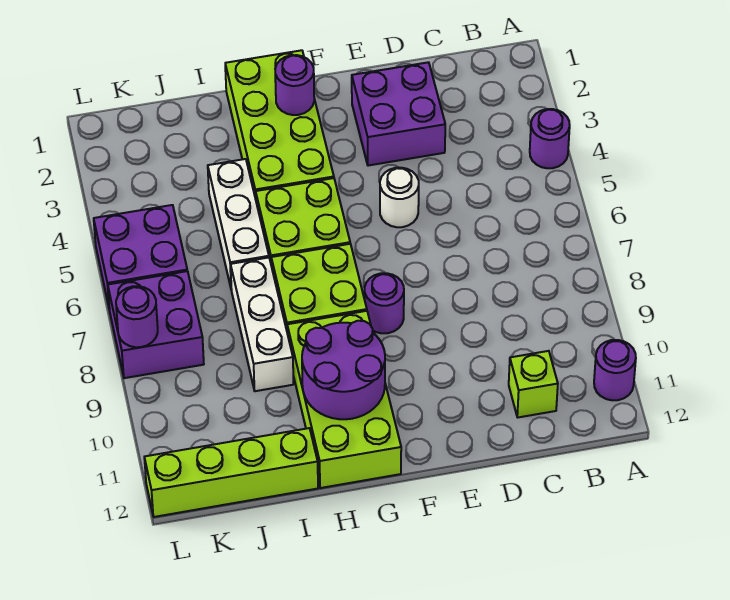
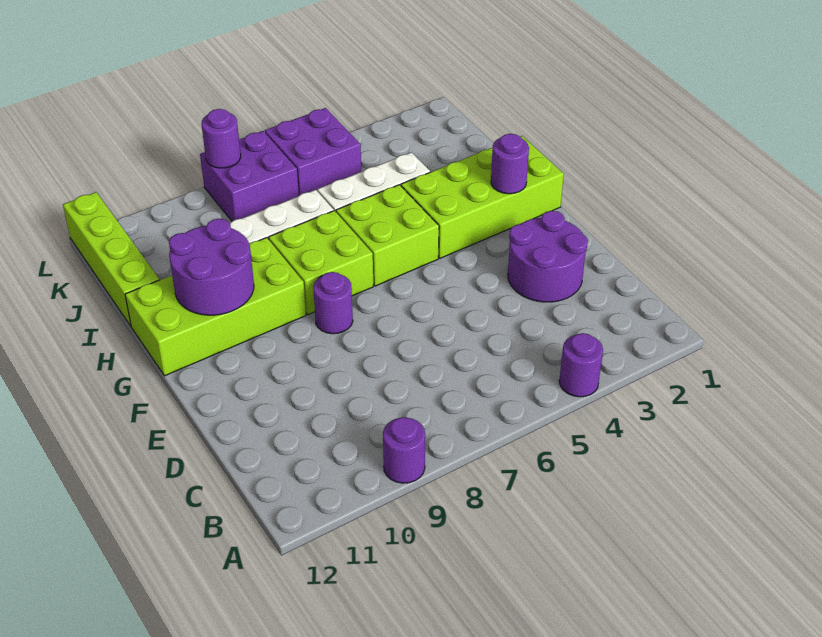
purple 1x1 round brick [594,340,636,400] -> purple 1x1 round brick moved to [383,417,425,483]
lime 1x1 brick [509,351,558,417] -> none
purple 2x2 brick [352,62,445,166] -> purple 2x2 round brick [508,211,588,302]
white 1x1 round brick [380,168,419,227] -> none

